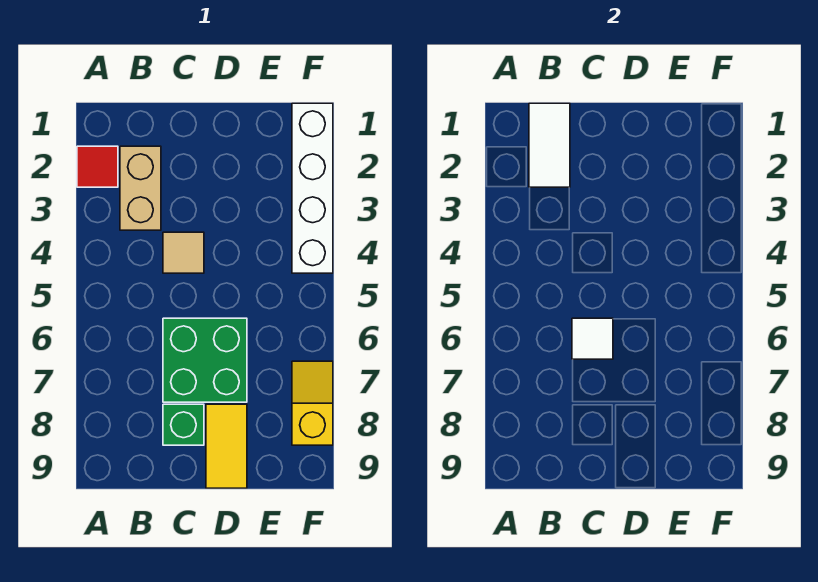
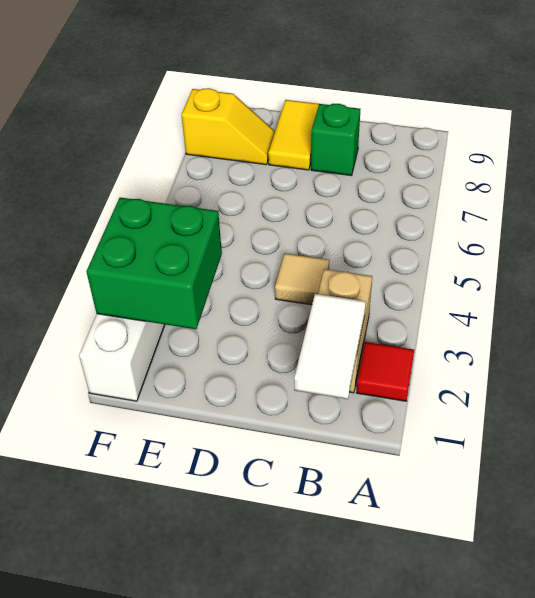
green 2x2 brick [163,318,247,402] -> green 2x2 brick moved to [86,197,222,329]
white 1x1 tile [572,318,613,359] -> none
yellow 1x2 slope [292,361,333,445] -> yellow 1x2 slope turned to [182,88,275,165]

